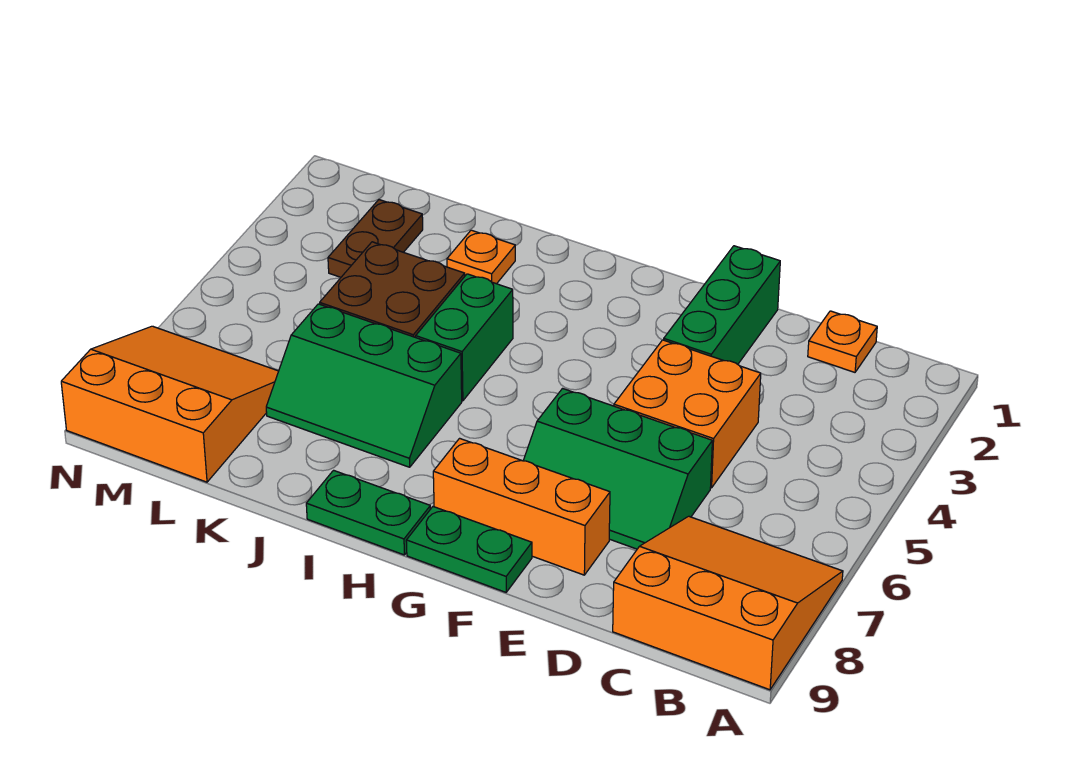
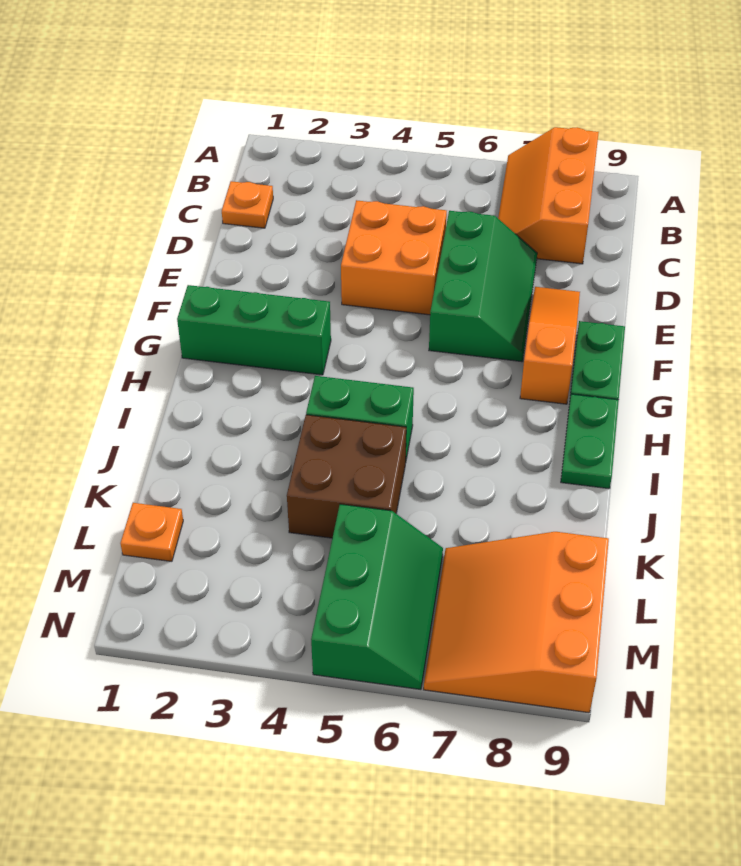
orange 3x3 slope [613,516,843,690] -> orange 2x3 slope [498,127,599,264]
green 1x3 brick [664,246,780,364] -> green 1x3 brick moved to [177,285,331,375]
orange 1x3 brick [433,438,610,575] -> orange 1x3 slope [520,287,580,404]
green 2x3 slope [266,304,462,467] -> green 2x3 slope moved to [311,504,443,689]
orange 1x1 plate [447,230,515,284] -> orange 1x1 plate moved to [121,503,183,561]
brown 1x2 plate [328,200,423,277] -> none

